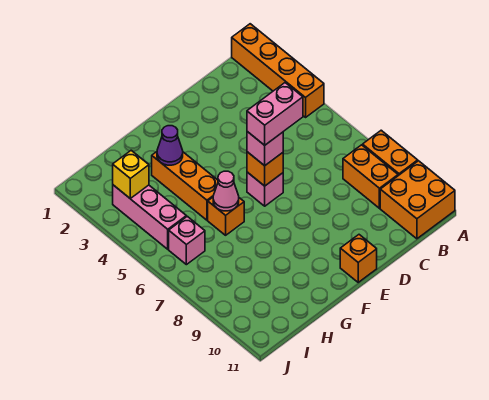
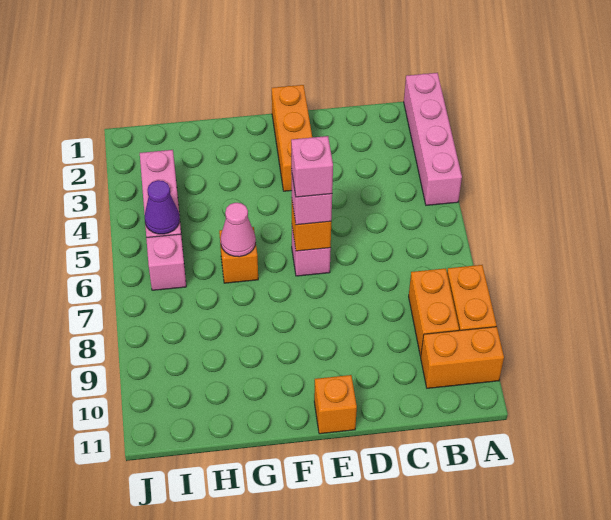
orange 1x4 brick [232,24,324,117] -> pink 1x4 brick [404,73,462,205]
orange 2x2 brick [380,161,455,239] -> orange 1x2 brick [421,327,504,388]
pink 1x2 brick [247,83,303,145] -> pink 1x1 brick [291,136,333,197]
orange 1x3 brick [152,152,218,220] -> orange 1x3 brick moved to [272,85,312,191]
purple 1x1 cone [157,126,183,165] -> purple 1x1 cone moved to [145,180,180,234]
yellow 1x1 brick [113,150,149,199] -> none

